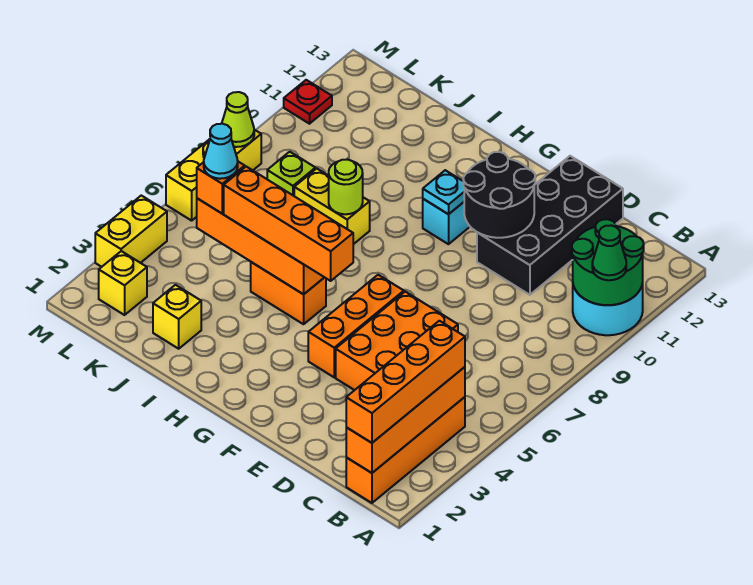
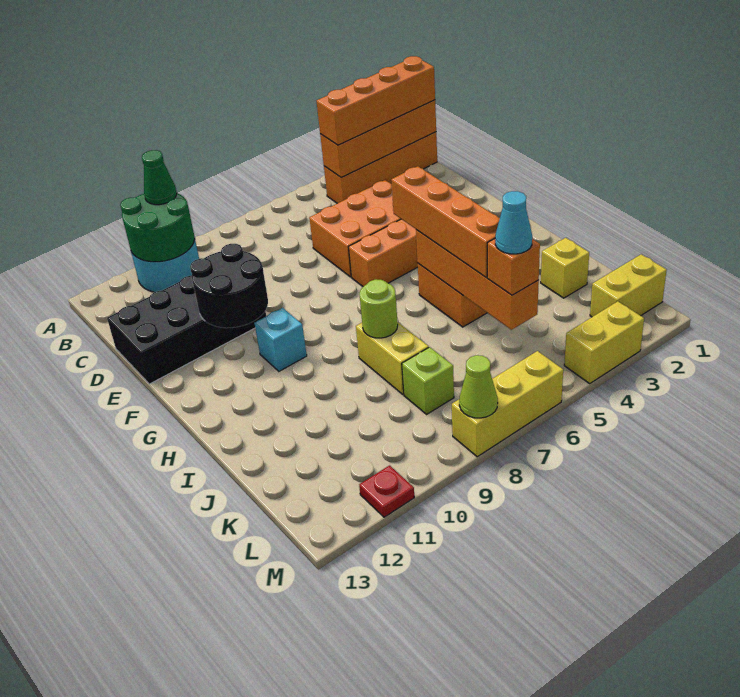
cyan 1x1 plate [423,170,464,214] -> none
yellow 1x1 brick [99,251,147,315] -> yellow 1x2 brick [590,254,667,317]

